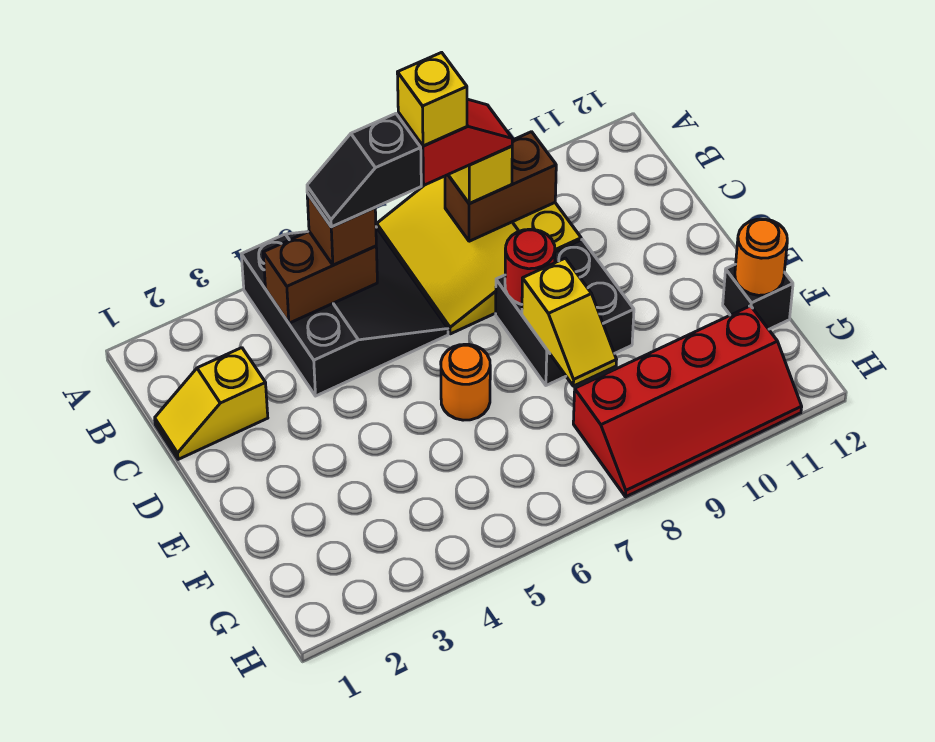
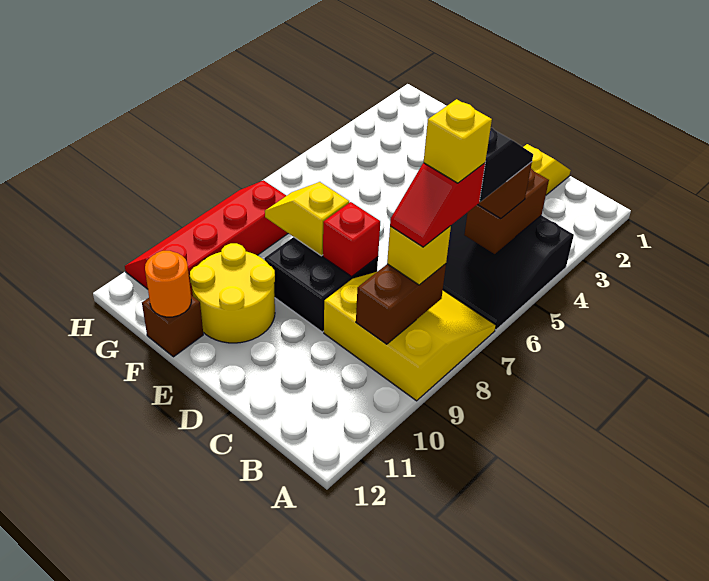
red 1x1 round brick [505,229,555,304] -> red 1x1 brick [323,202,380,276]
orange 1x1 round brick [441,344,490,420] -> none
none -> yellow 2x2 round brick [190,243,275,343]
black 1x1 brick [723,264,793,329] -> brown 1x1 brick [142,295,203,357]

